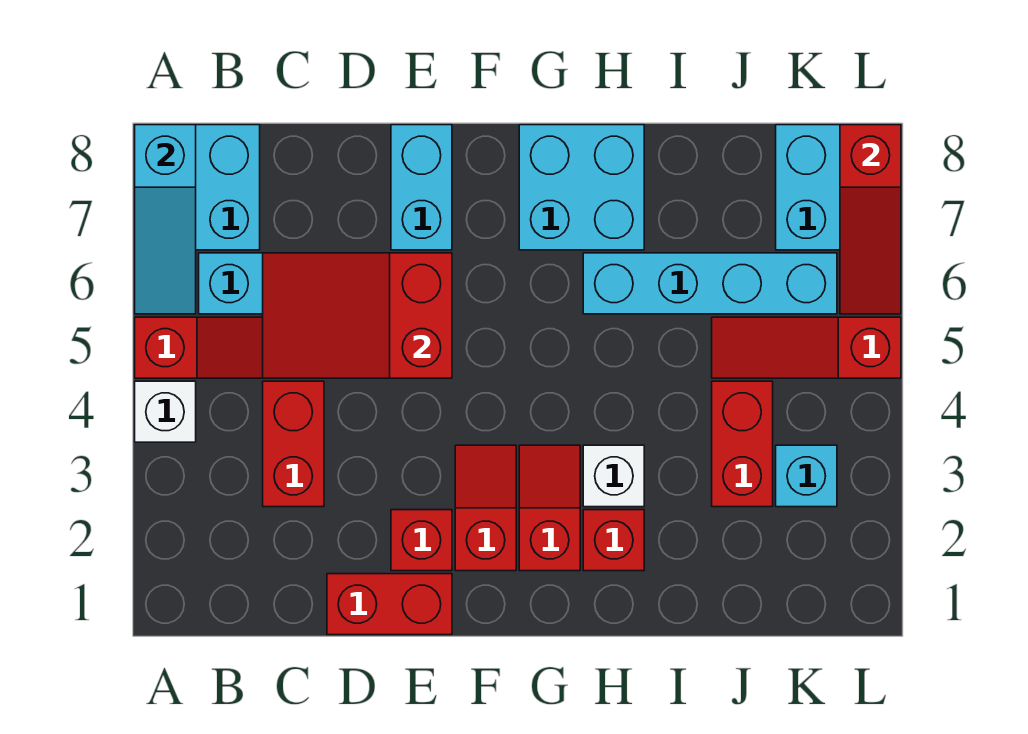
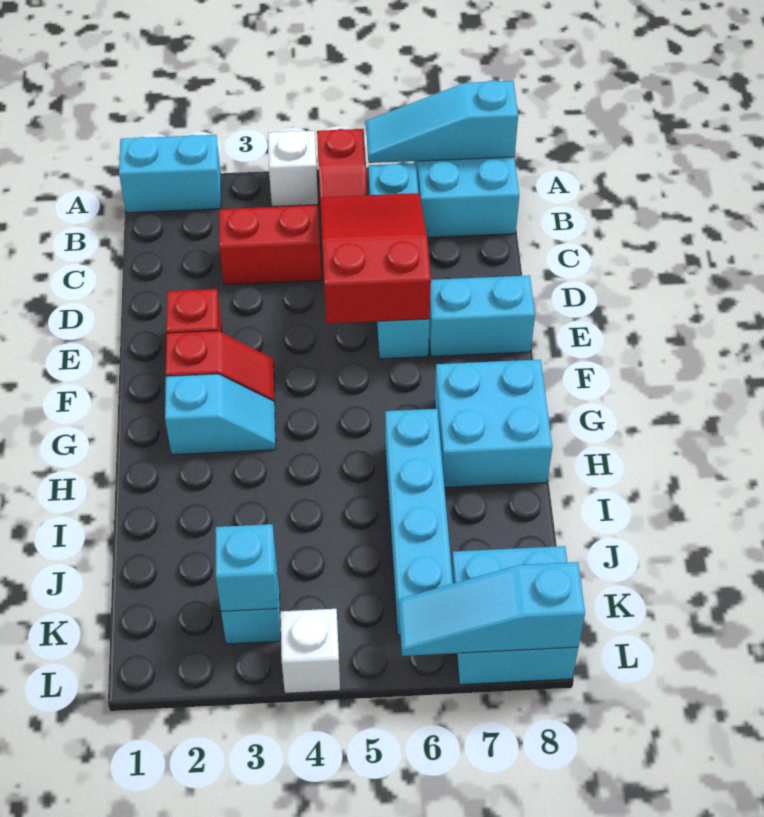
none -> cyan 1x2 brick [119,135,221,213]
red 1x2 brick [327,574,452,635] -> none
red 1x2 slope [519,445,580,571] -> cyan 1x2 slope [165,374,276,455]
red 1x1 brick [583,510,644,571] -> none
white 1x1 brick [583,445,644,507] -> white 1x1 brick moved to [280,609,340,693]
red 1x2 brick [712,381,773,507] -> none
red 1x3 slope [712,317,901,378] -> none
none -> cyan 1x1 brick [215,524,277,611]
red 1x3 slope [840,125,901,314] -> cyan 1x3 slope [398,562,585,656]

